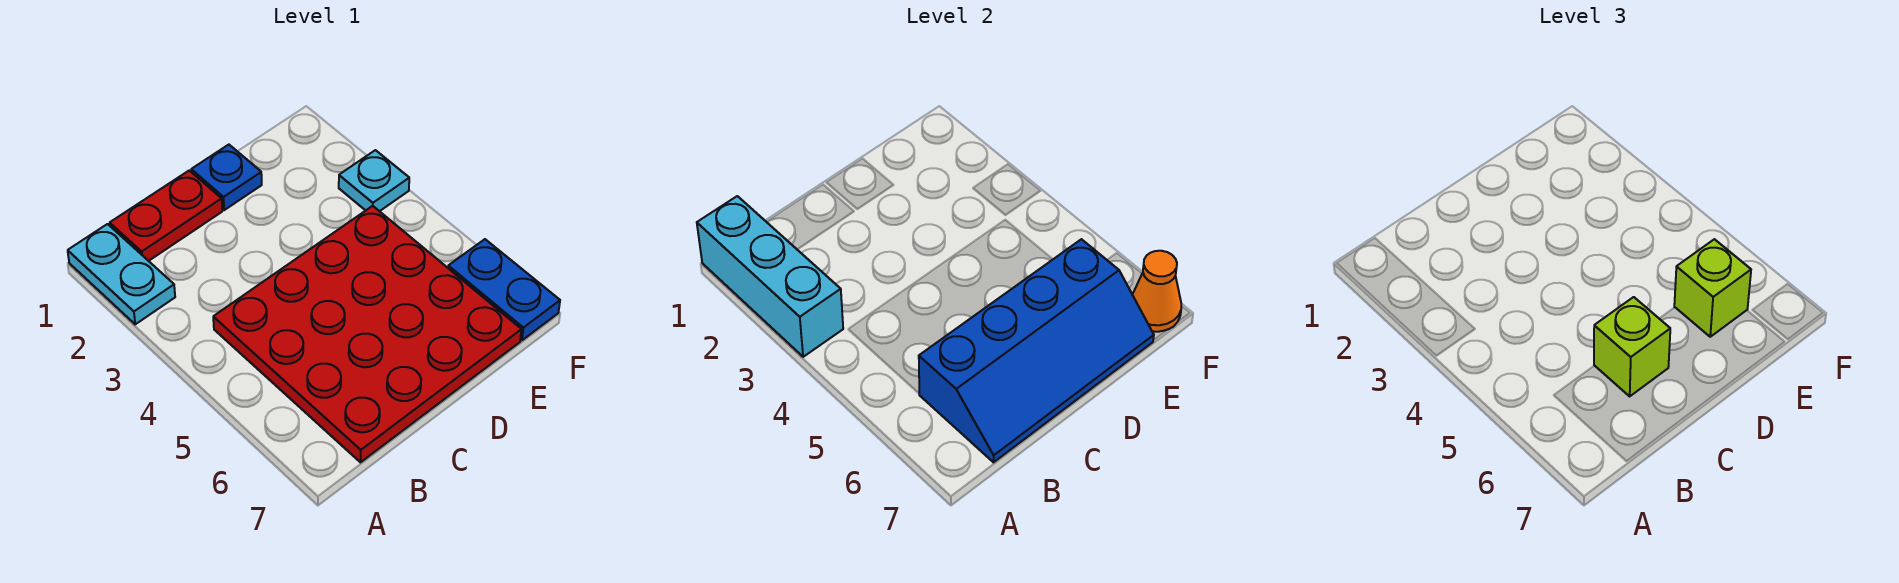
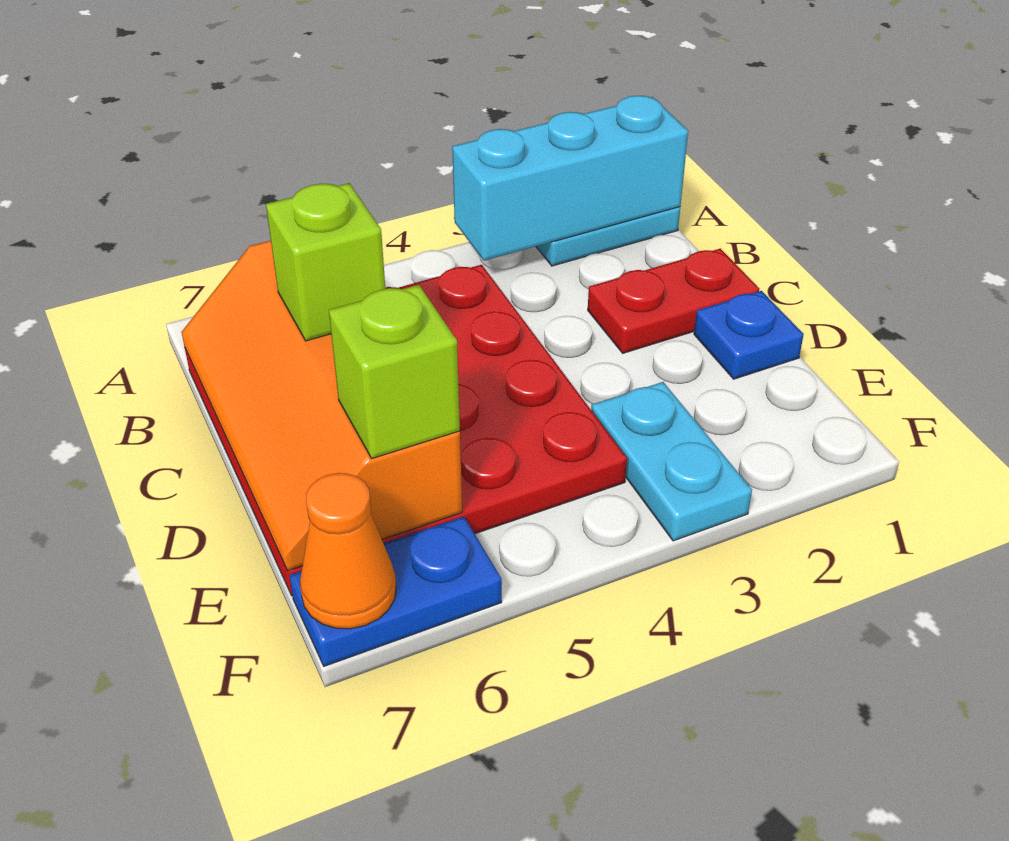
red 1x2 plate [110,171,222,261] -> red 1x2 plate turned to [588,249,759,353]
blue 2x4 slope [919,239,1154,462] -> orange 2x4 slope [182,241,462,571]
cyan 1x1 plate [339,150,409,211] -> cyan 1x2 plate [591,382,752,541]

